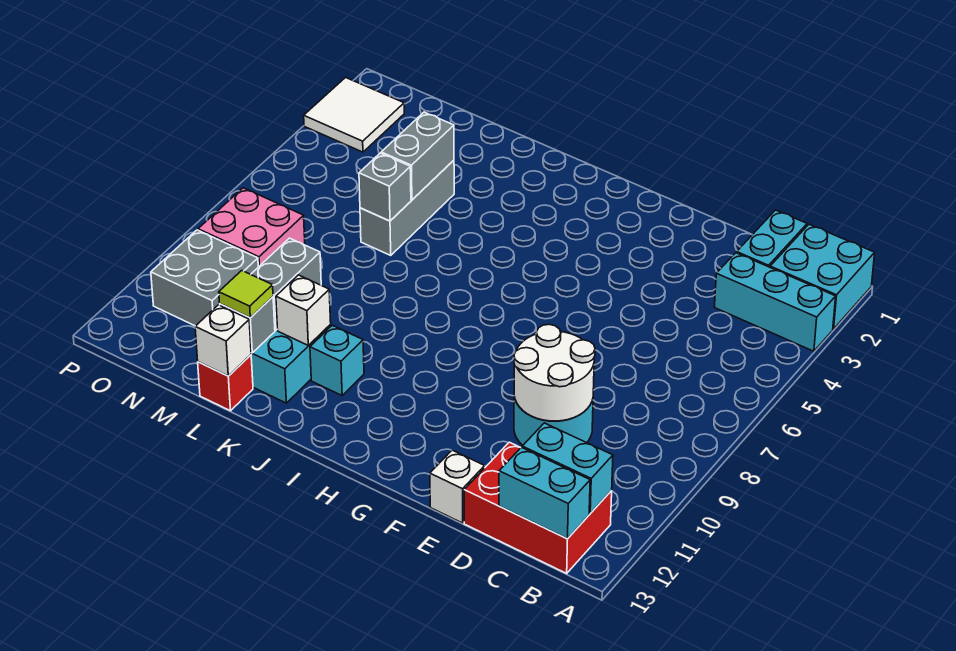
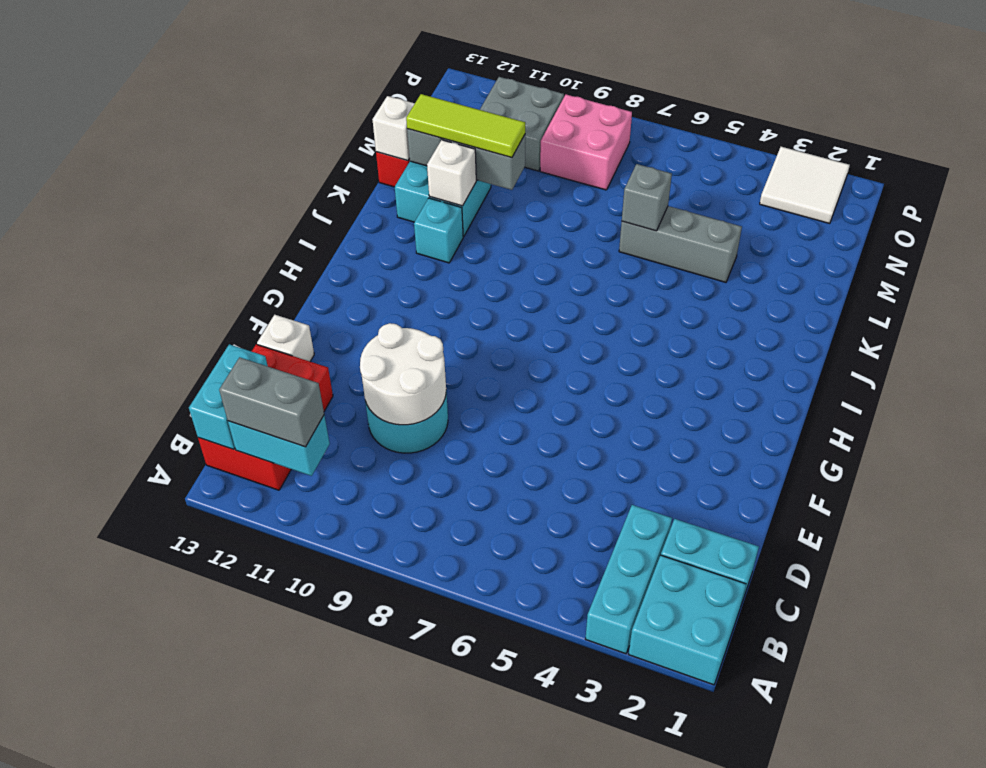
cyan 1x2 brick [522,423,613,513] -> cyan 1x2 brick turned to [228,416,330,476]
grey 1x2 brick [381,112,454,200] -> grey 1x2 brick moved to [219,357,324,447]
lime 1x1 tile [219,271,273,318] -> lime 1x3 tile [406,94,525,158]

